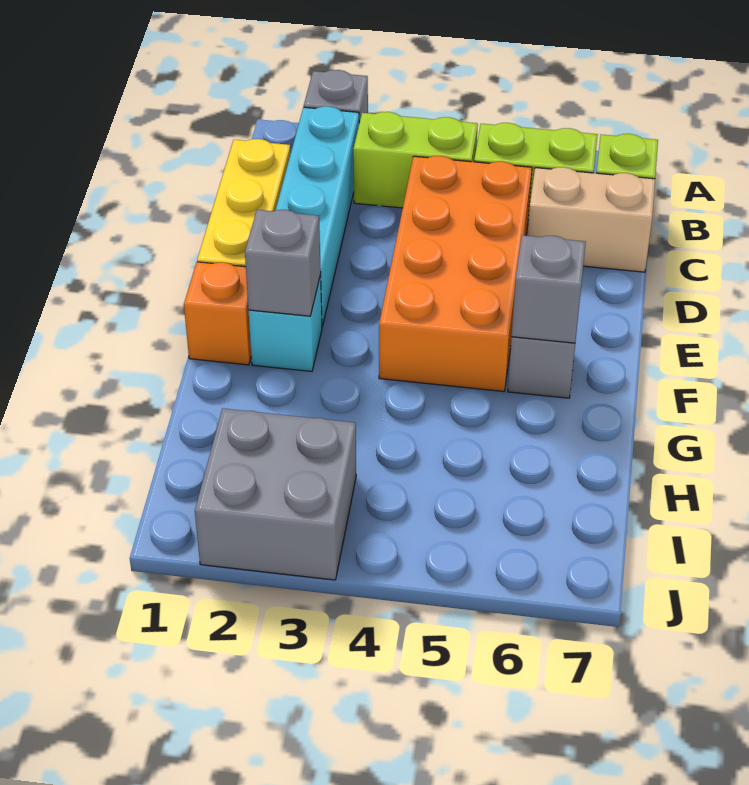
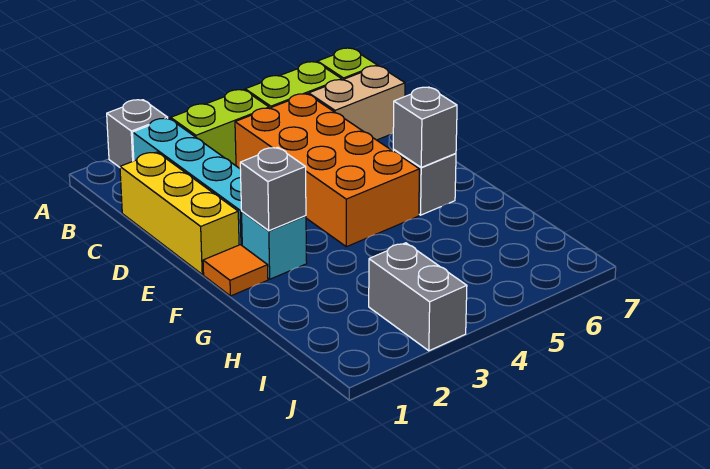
orange 1x1 brick [184,262,251,365] -> orange 1x1 tile [203,245,268,296]
grey 2x2 brick [195,408,356,580] -> grey 1x2 brick [369,243,467,351]

